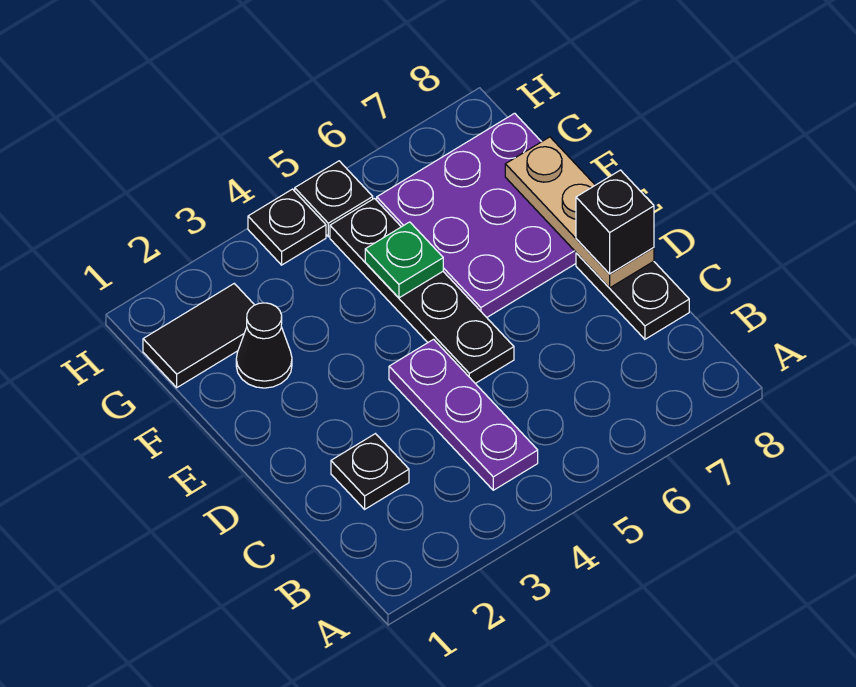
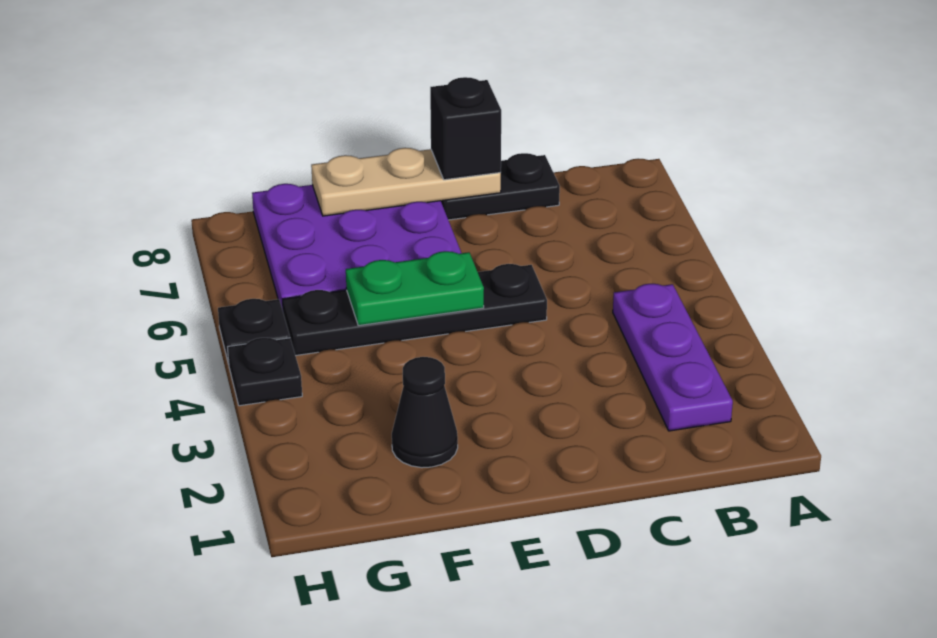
purple 1x3 plate [389,339,538,490] -> purple 1x3 plate turned to [613,284,733,431]
black 1x1 plate [331,434,409,509] -> none
green 1x1 plate [365,222,443,298] -> green 1x2 plate [346,251,484,326]
black 1x2 tile [143,284,254,387] -> none

